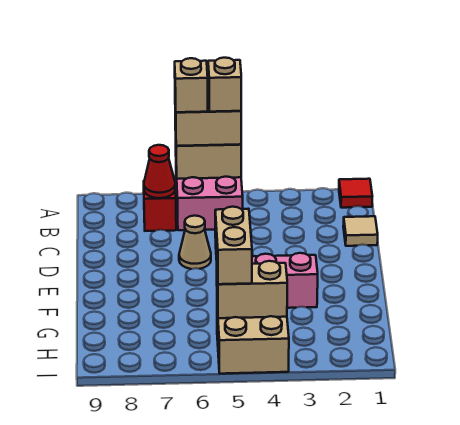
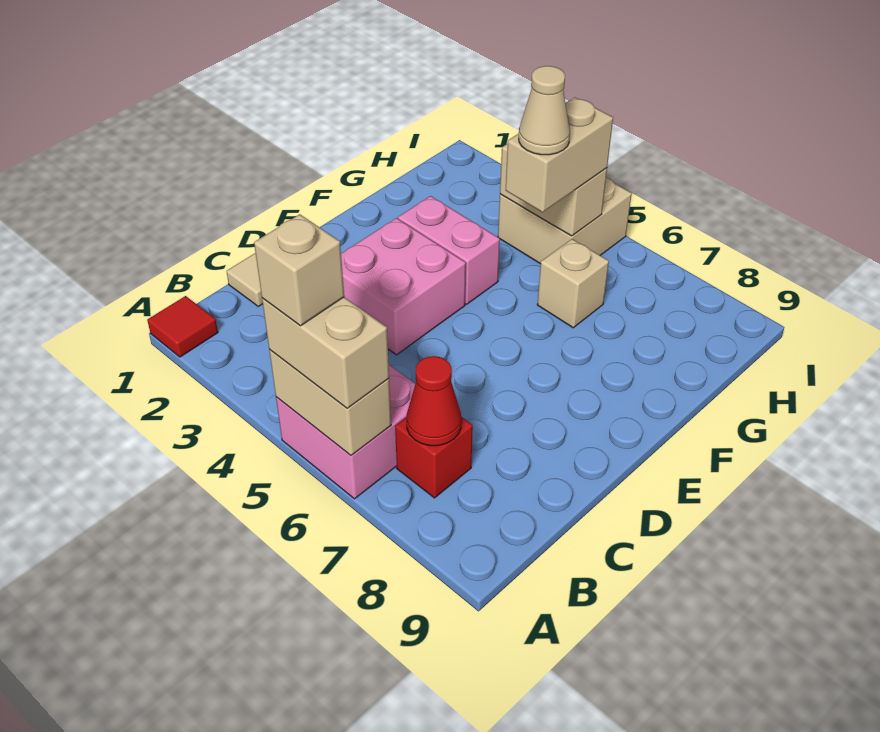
tan 1x1 brick [175,58,208,112] -> tan 1x1 brick moved to [537,239,609,328]
none -> pink 2x2 brick [341,218,466,355]
tan 1x1 cone [179,216,211,269] -> tan 1x1 cone moved to [519,66,570,155]

